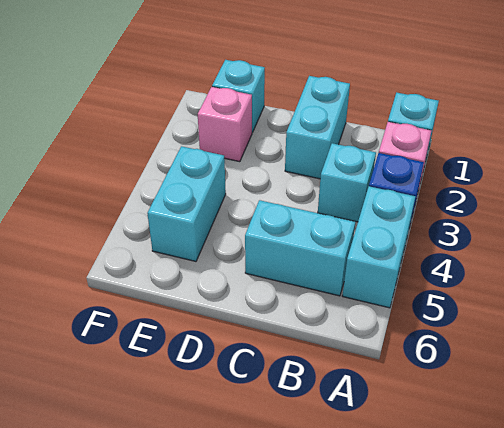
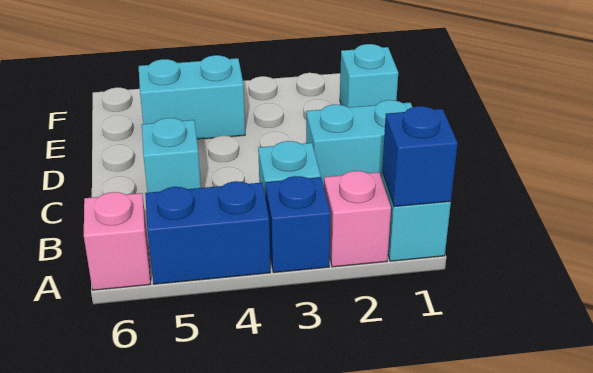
none -> blue 1x1 brick [382,106,458,207]
cyan 1x2 brick [342,186,416,308] -> blue 1x2 brick [145,181,270,284]
cyan 1x2 brick [245,200,355,296] -> cyan 1x1 brick [142,118,201,193]
pink 1x1 brick [198,87,252,162] -> pink 1x1 brick moved to [84,192,150,290]

